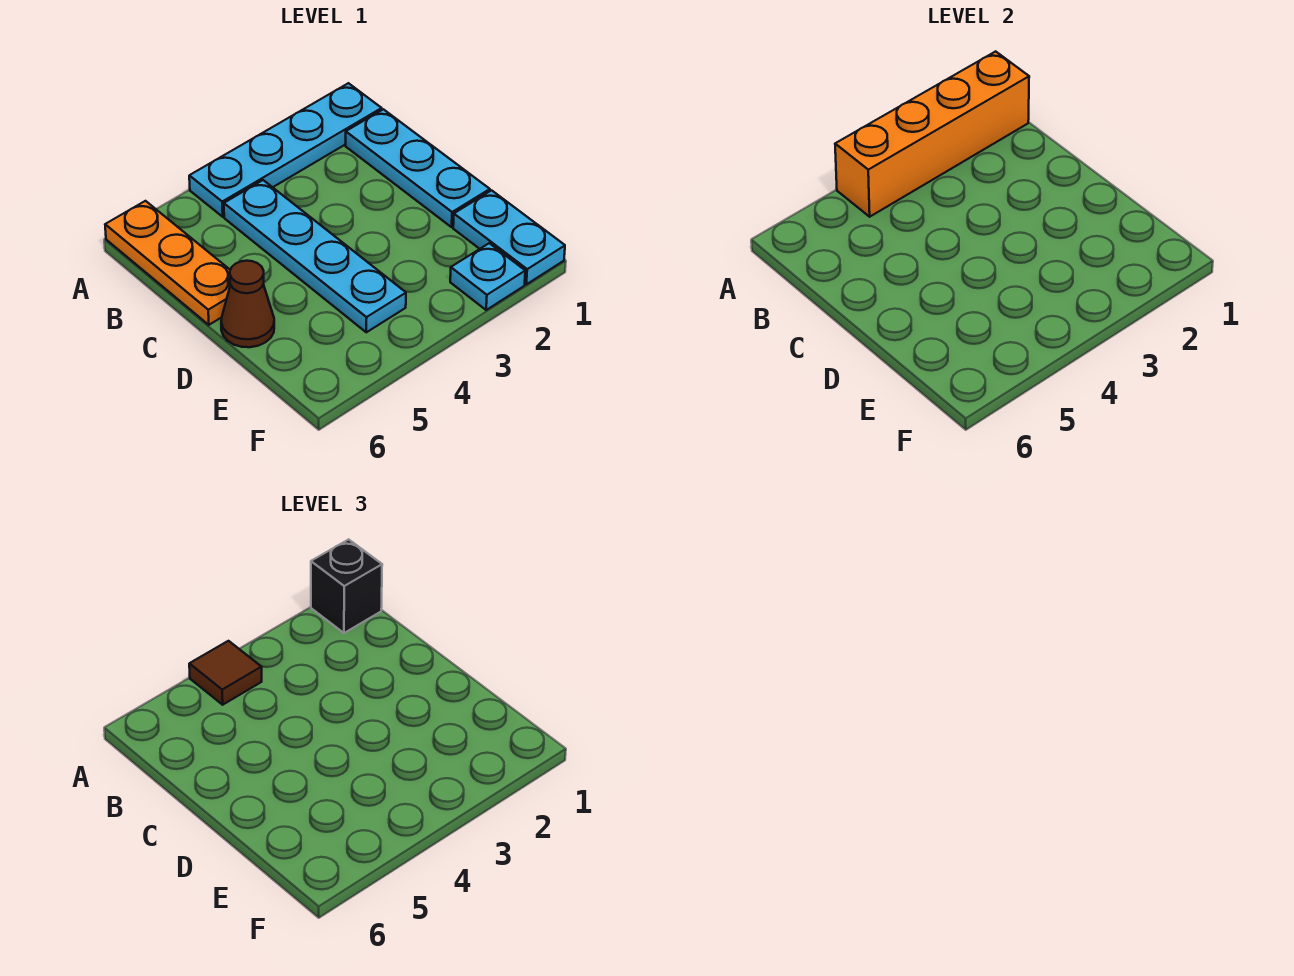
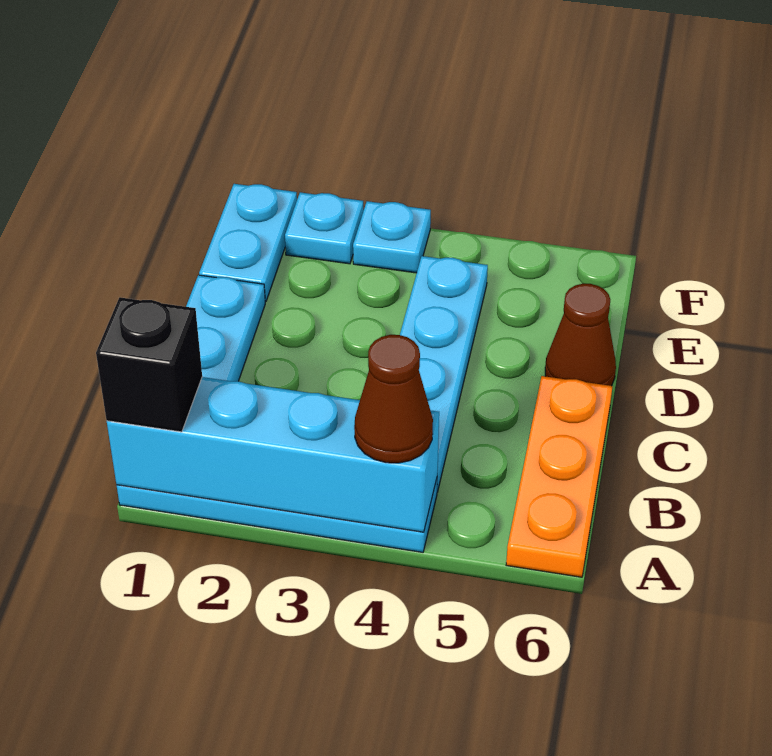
orange 1x4 brick [835,51,1029,217] -> cyan 1x4 brick [107,377,439,532]
brown 1x1 tile [189,641,262,705] -> brown 1x1 cone [354,335,433,463]
none -> cyan 1x1 plate [353,201,431,273]

